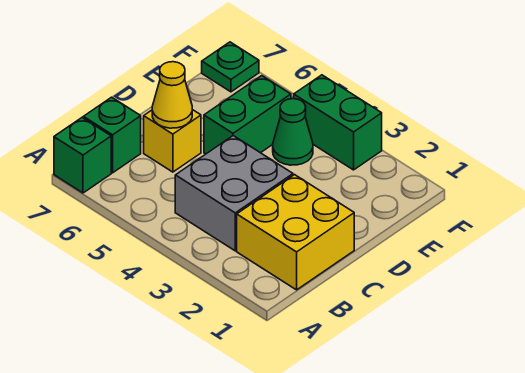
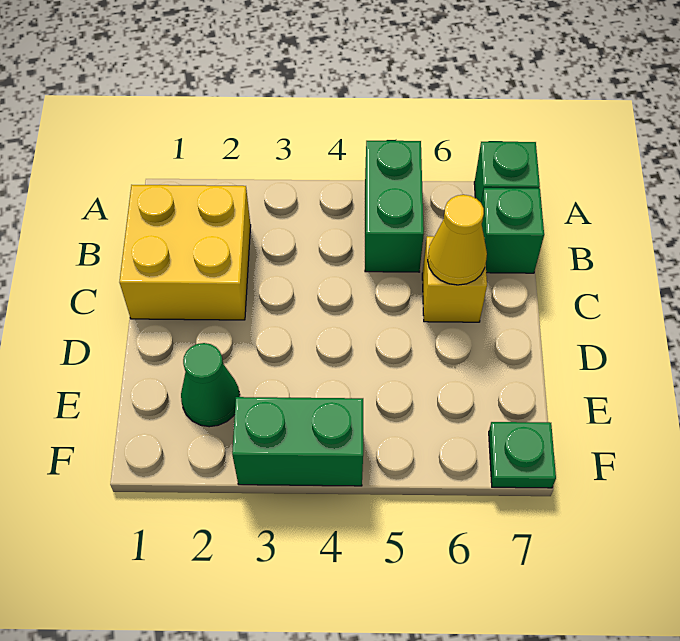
grey 2x2 brick [175,136,293,251] -> none
green 1x2 brick [204,76,291,154] -> green 1x2 brick moved to [365,141,424,272]
green 1x1 cone [273,99,313,165] -> green 1x1 cone moved to [181,343,240,427]

